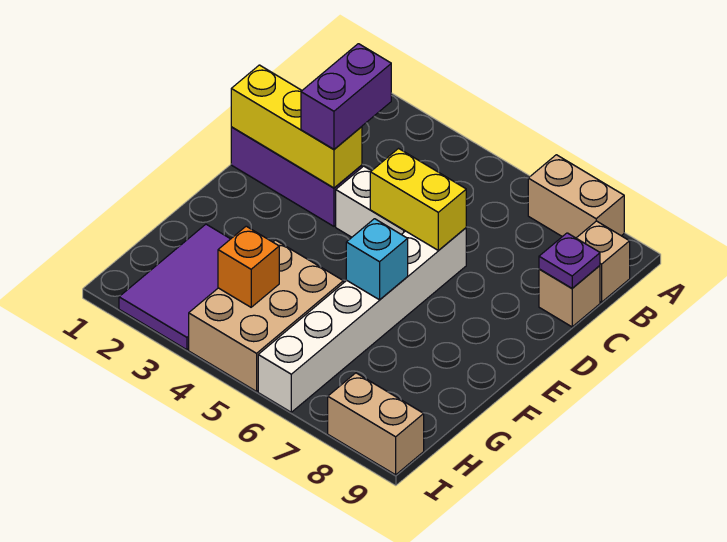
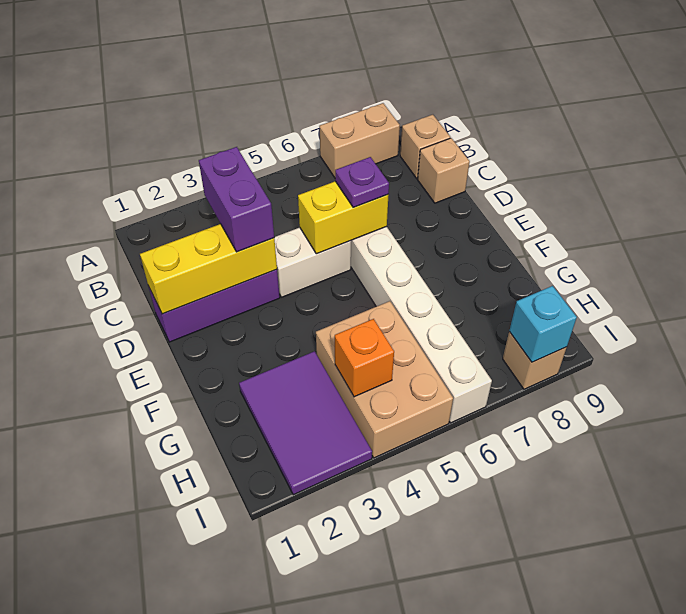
purple 1x1 plate [539,233,600,288] -> purple 1x1 plate moved to [335,157,389,208]
cyan 1x1 brick [346,219,408,300] -> cyan 1x1 brick moved to [509,286,577,362]
tan 1x2 brick [328,373,424,475] -> tan 1x1 brick [503,332,567,389]

